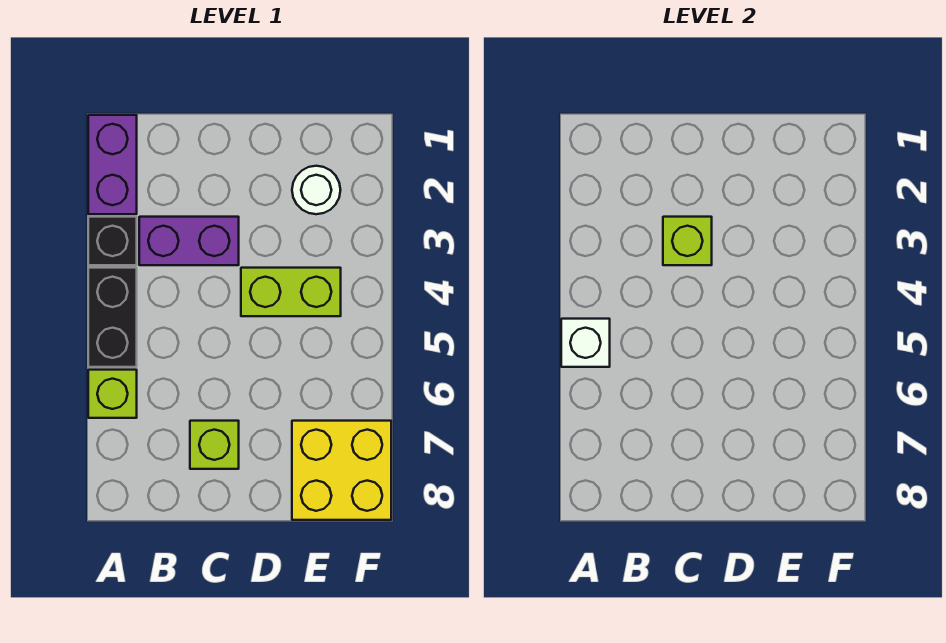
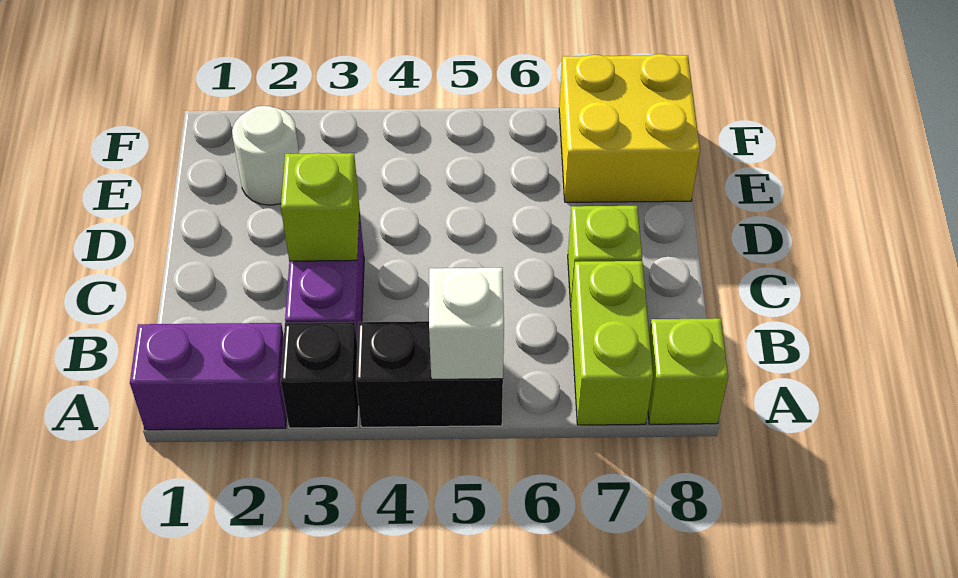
lime 1x1 brick [88,370,137,418] -> lime 1x1 brick moved to [648,318,728,424]
lime 1x2 brick [241,268,341,316] -> lime 1x2 brick moved to [571,261,653,425]

